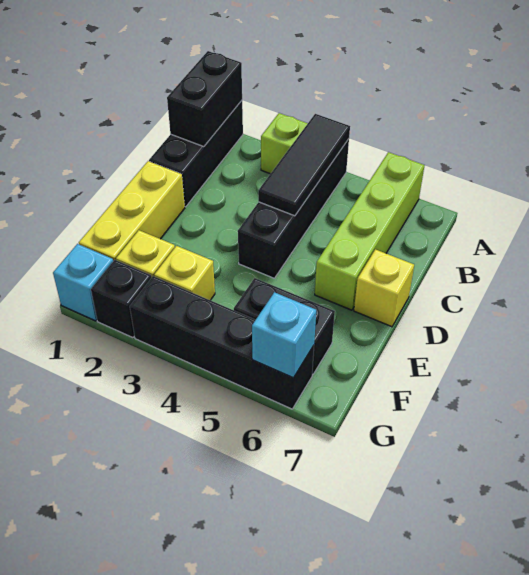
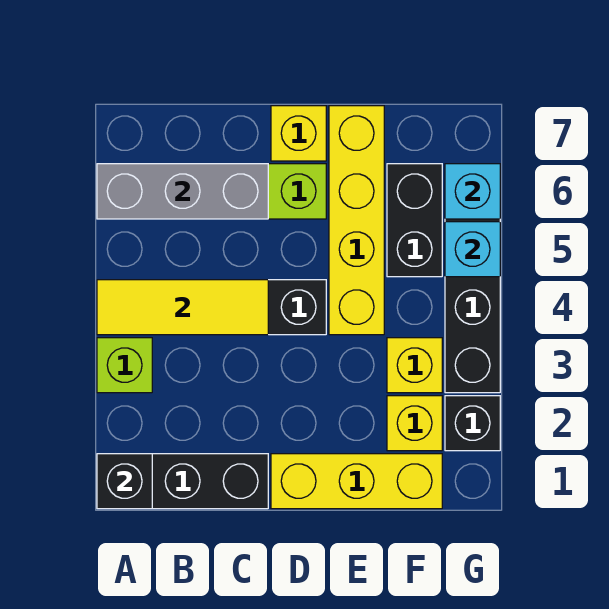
black 1x2 brick [167,51,242,147] -> black 1x1 brick [97,454,152,509]
black 1x3 tile [258,114,350,216] -> yellow 1x3 tile [97,280,268,335]
none -> grey 1x3 brick [97,164,268,219]
none -> yellow 1x4 brick [329,106,384,335]
cyan 1x1 brick [53,244,113,321] -> cyan 1x1 brick moved to [445,222,500,277]

